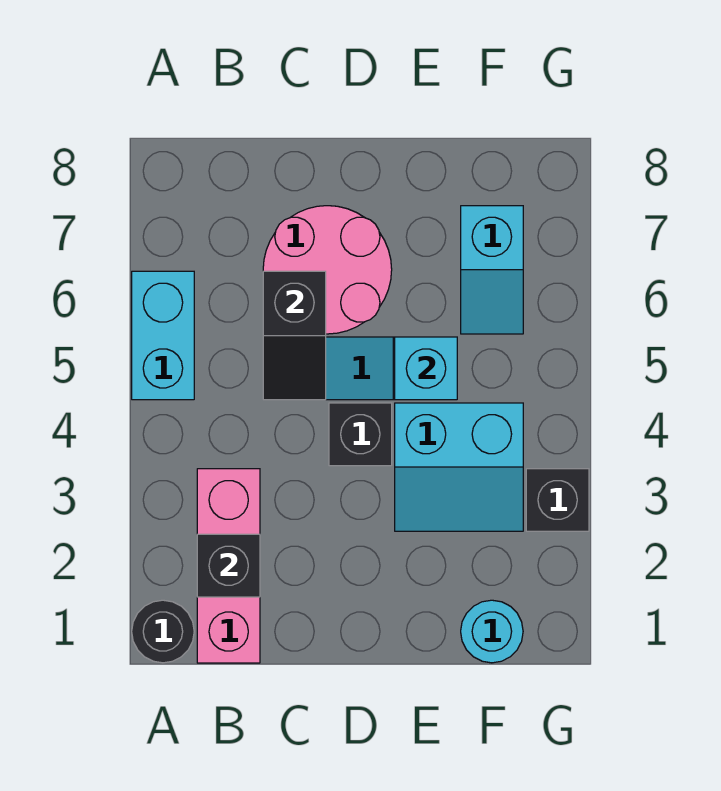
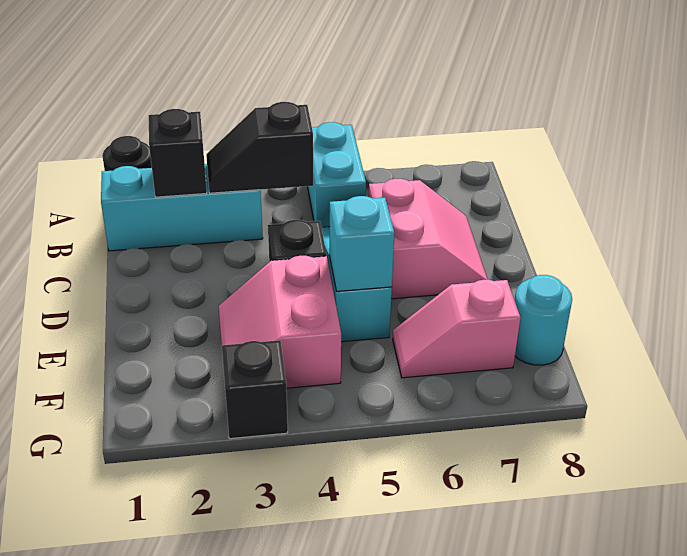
cyan 1x2 brick [132,271,194,400] -> cyan 1x2 brick turned to [307,122,366,227]
pink 1x3 brick [197,469,260,663] -> cyan 1x3 brick [101,164,263,251]
black 1x2 slope [263,271,326,400] -> black 1x2 slope moved to [206,102,313,193]
pink 2x2 round brick [263,206,392,334] -> pink 2x2 slope [369,179,488,299]
cyan 2x2 slope [395,403,523,531] -> pink 2x2 slope [219,256,341,388]
cyan 1x1 round brick [461,600,523,663] -> cyan 1x1 round brick moved to [515,275,572,365]
cyan 1x2 slope [461,206,523,334] -> pink 1x2 slope [393,280,520,378]

